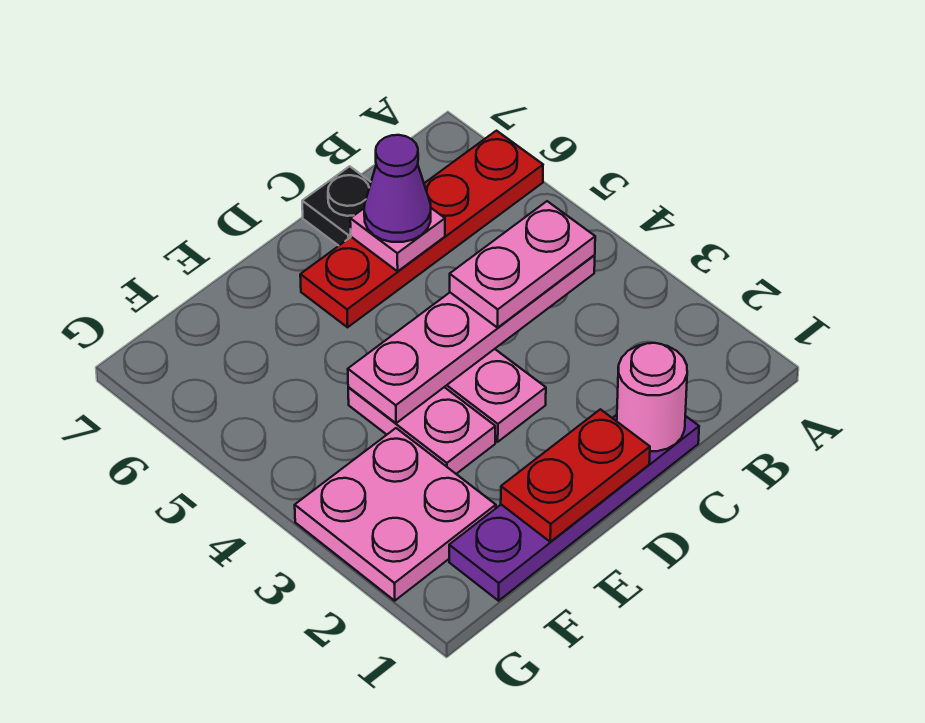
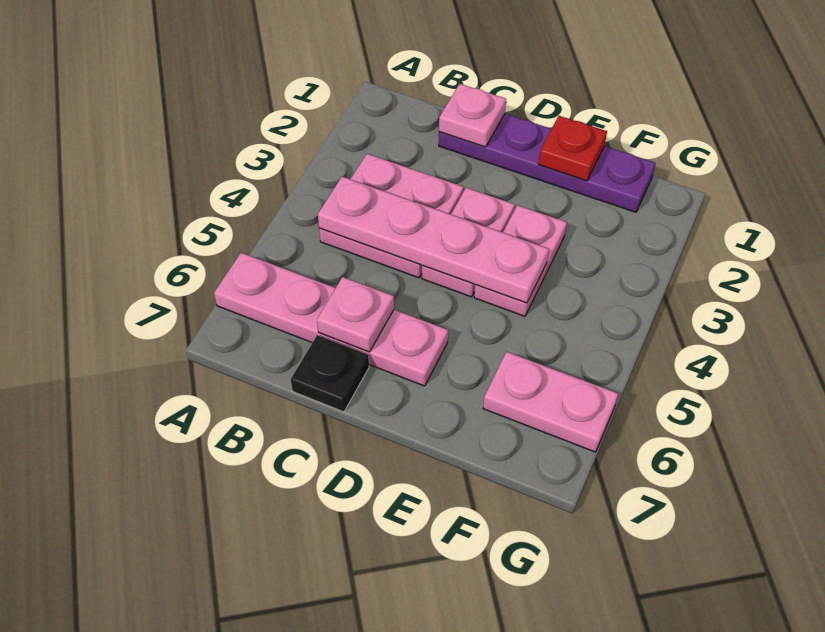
red 1x4 plate [300,131,543,327] -> pink 1x4 plate [214,253,448,386]
pink 1x2 plate [450,201,595,328] -> pink 1x2 plate moved to [483,352,618,452]
pink 1x1 round brick [617,343,687,451] -> pink 1x1 plate [439,84,506,147]
purple 1x1 cone [364,135,431,242] -> none
red 1x2 plate [501,409,650,542] -> red 1x1 plate [538,116,607,181]
pink 2x2 plate [295,428,496,601] -> pink 2x2 plate moved to [319,154,464,278]

